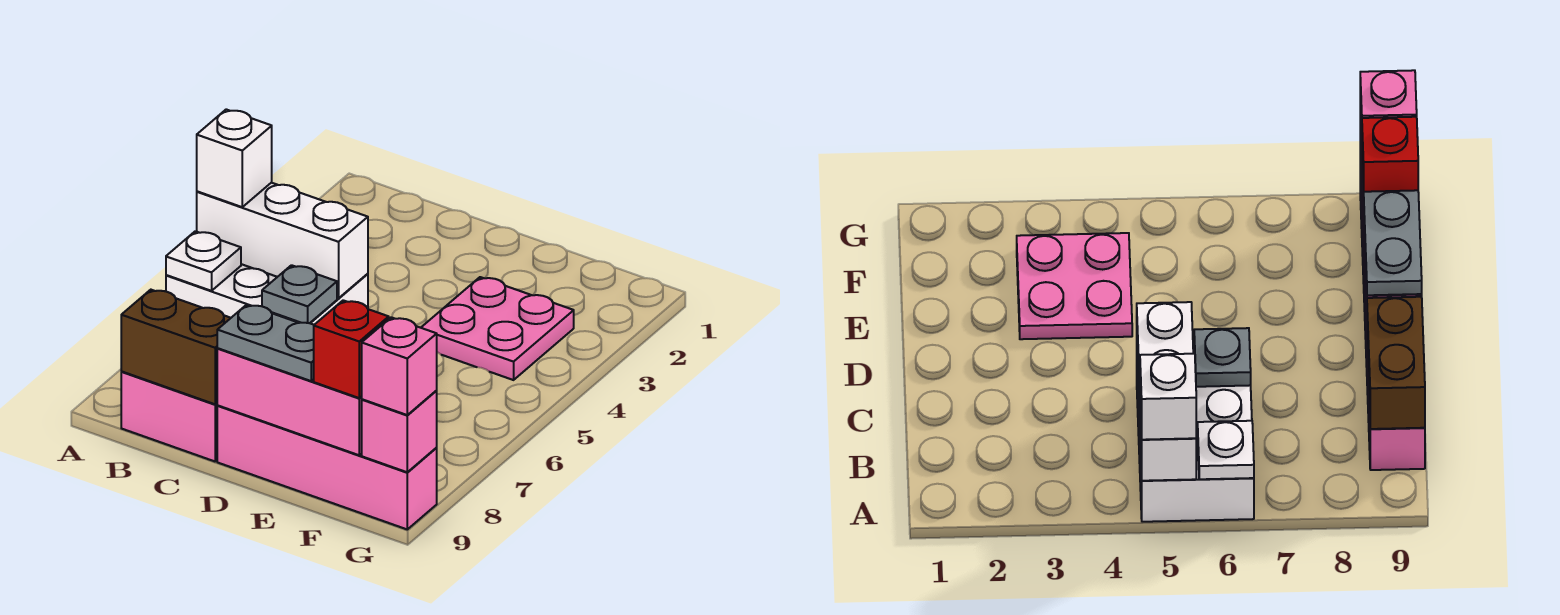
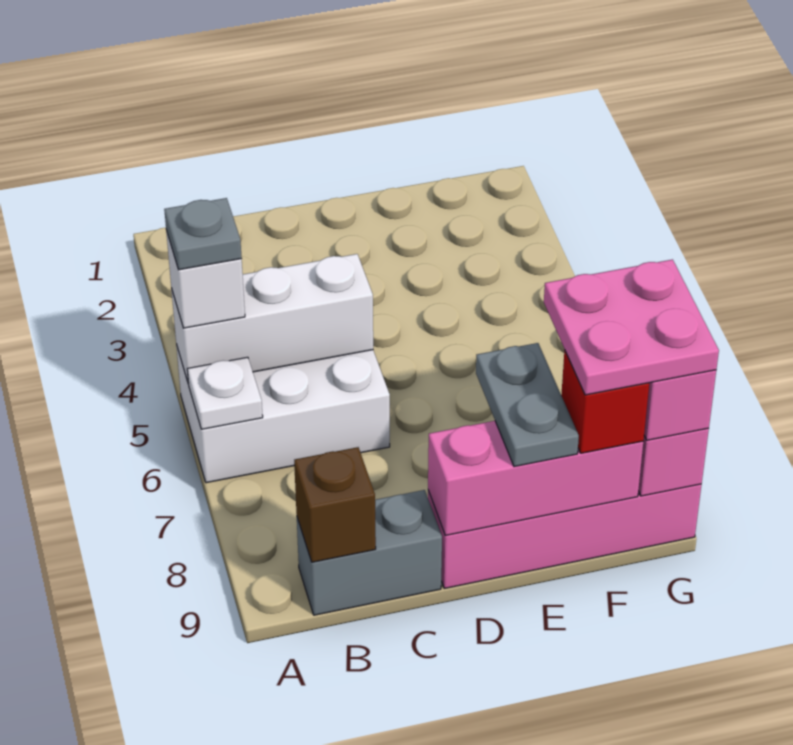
pink 1x2 brick [121,372,218,461] -> grey 1x2 brick [297,490,442,615]
brown 1x2 brick [121,290,230,404] -> brown 1x1 brick [294,447,376,562]
grey 1x1 plate [262,265,337,323] -> grey 1x1 plate moved to [164,198,242,270]
grey 1x2 plate [217,304,314,381] -> grey 1x2 plate turned to [476,343,579,467]
pink 2x2 plate [421,277,574,380] -> pink 2x2 plate moved to [544,260,719,395]

